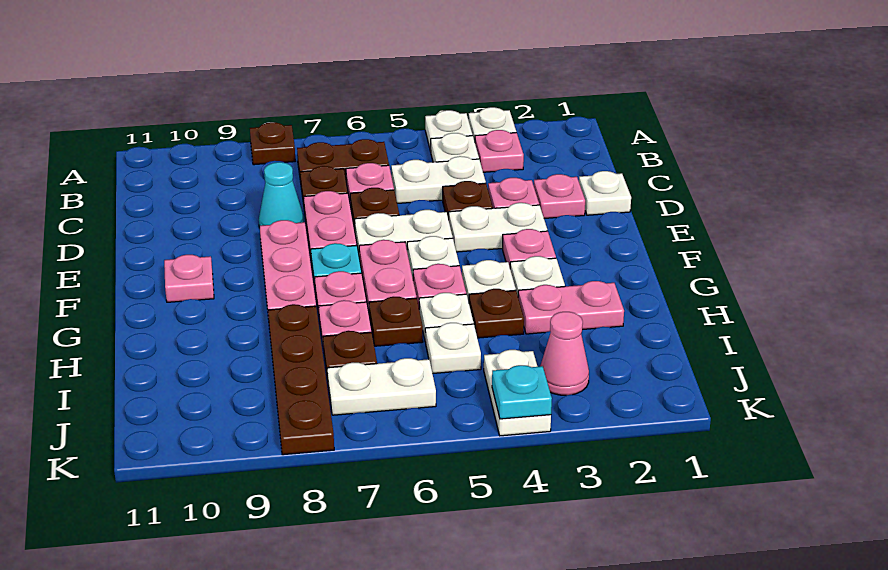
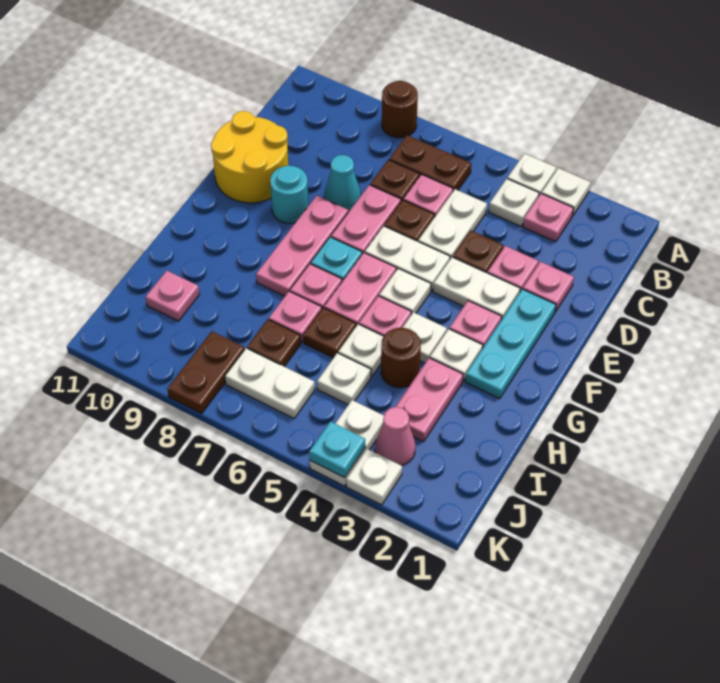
brown 1x1 plate [250,122,295,165] -> brown 1x1 round brick [382,81,418,138]
white 1x2 plate [391,156,486,203] -> white 1x2 plate turned to [418,189,487,259]
white 1x1 plate [579,171,631,215] -> white 1x1 plate moved to [346,449,402,505]
none -> yellow 2x2 round brick [211,111,288,203]
none -> cyan 1x3 plate [465,289,556,399]
none -> cyan 1x1 round brick [270,165,308,223]
pink 1x1 plate [164,255,214,302] -> pink 1x1 plate moved to [145,271,199,321]
pink 1x2 plate [518,281,624,334] -> pink 1x2 plate turned to [396,358,463,442]
brown 1x1 plate [469,289,524,338] -> brown 1x1 round brick [381,328,421,388]
brown 1x4 plate [268,304,334,455] -> brown 1x2 plate [167,331,245,413]

